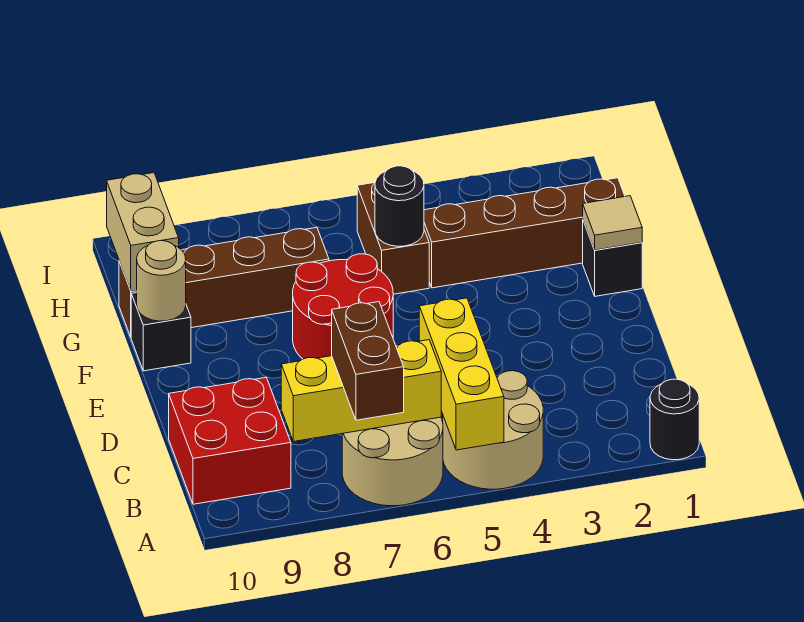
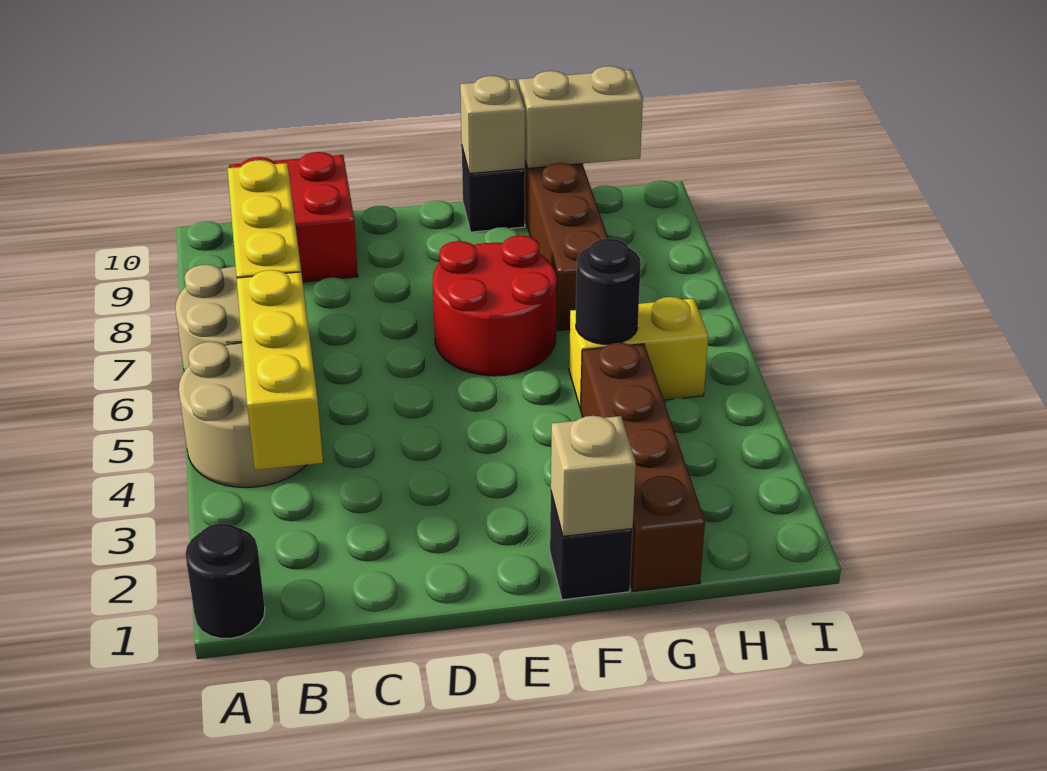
yellow 1x3 brick [419,298,504,450] -> yellow 1x3 brick turned to [237,270,323,470]
brown 1x2 brick [332,302,404,420] -> none
tan 1x1 tile [583,196,642,250] -> tan 1x1 brick [551,416,636,536]
tan 1x1 round brick [137,241,186,321] -> tan 1x1 brick [460,76,525,174]
brown 1x2 brick [357,183,429,294] -> yellow 1x2 brick [569,297,708,409]

